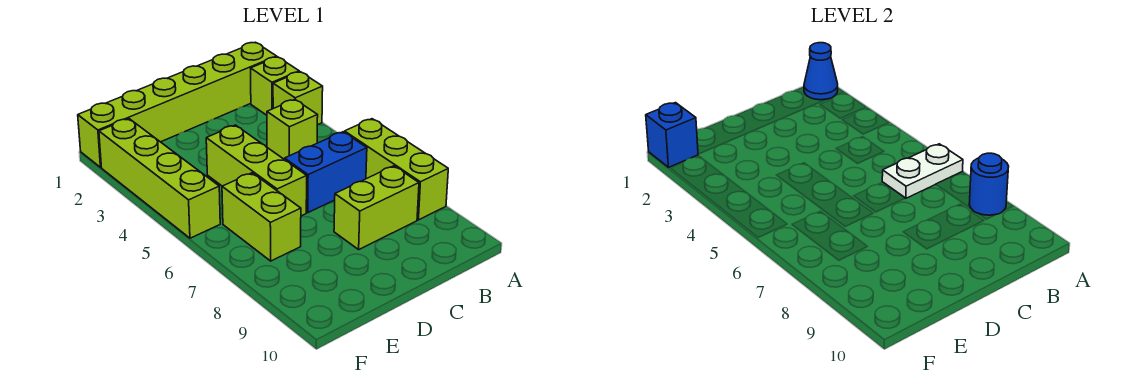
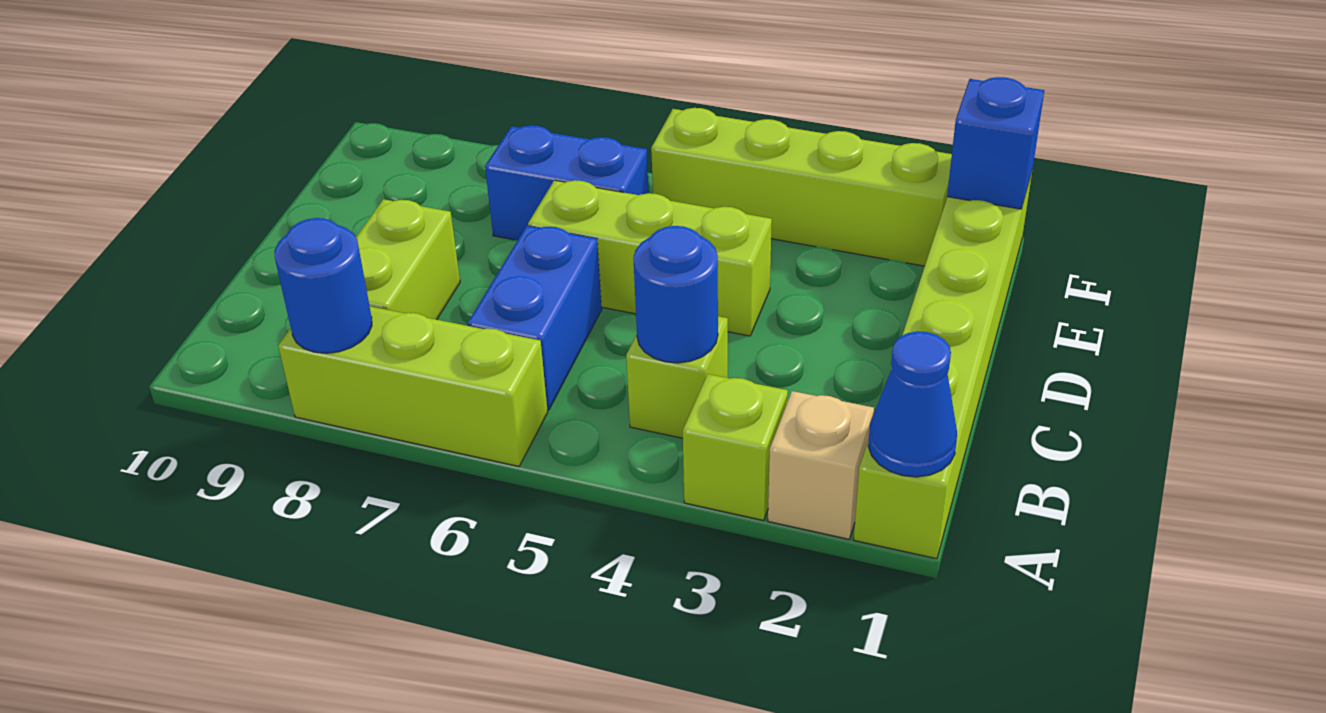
lime 1x1 brick [251,57,299,115] -> tan 1x1 brick [768,391,874,539]
white 1x2 plate [882,144,963,198] -> none
none -> blue 1x1 round brick [633,226,718,363]
lime 1x2 brick [222,173,301,261] -> blue 1x2 brick [485,125,648,240]

